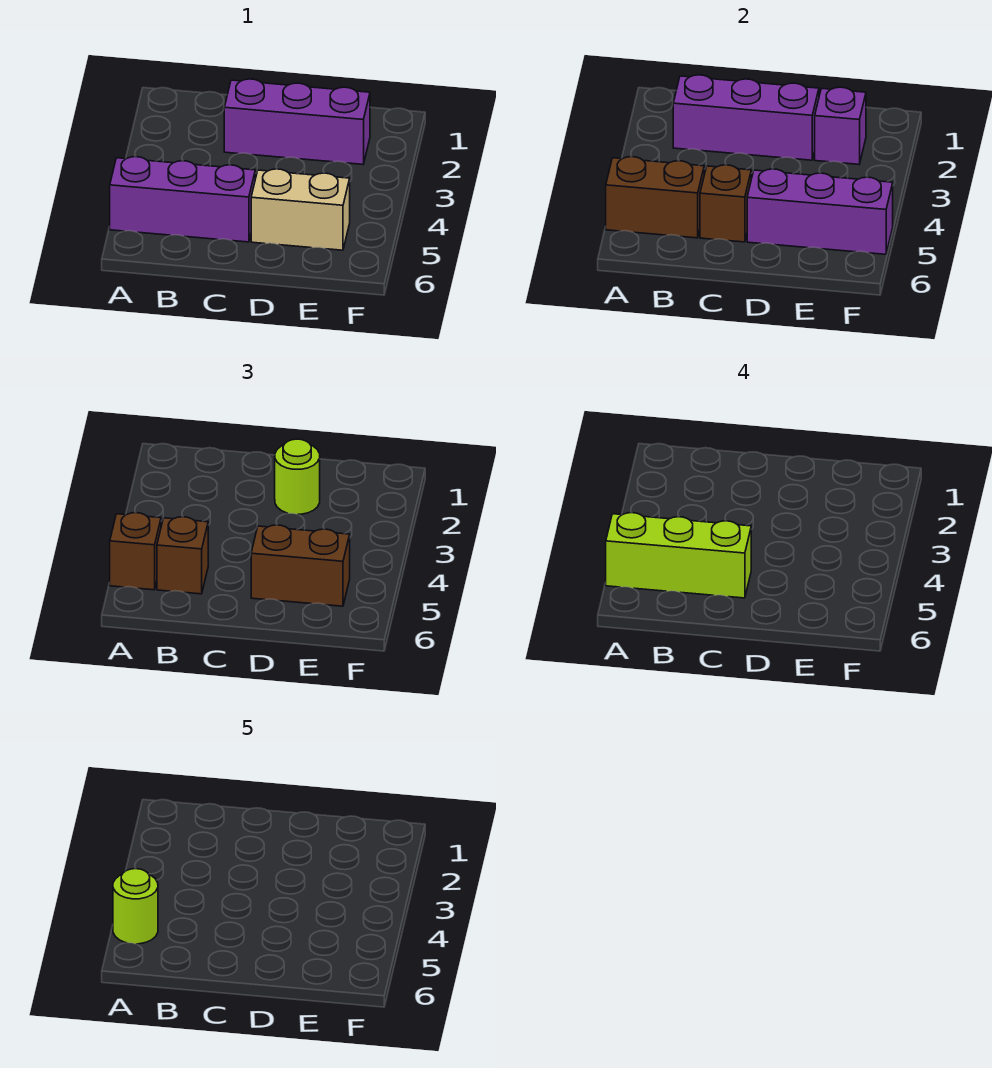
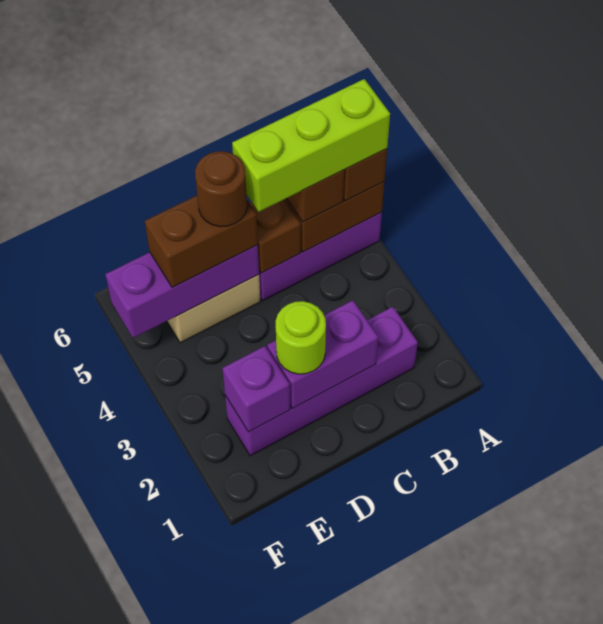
lime 1x1 round brick [113,869,158,944] -> none
purple 1x3 brick [673,75,819,160] -> purple 1x2 brick [267,300,378,409]
purple 1x3 brick [224,79,370,164] -> purple 1x4 brick [225,307,418,456]
none -> brown 1x1 round brick [195,151,247,227]

